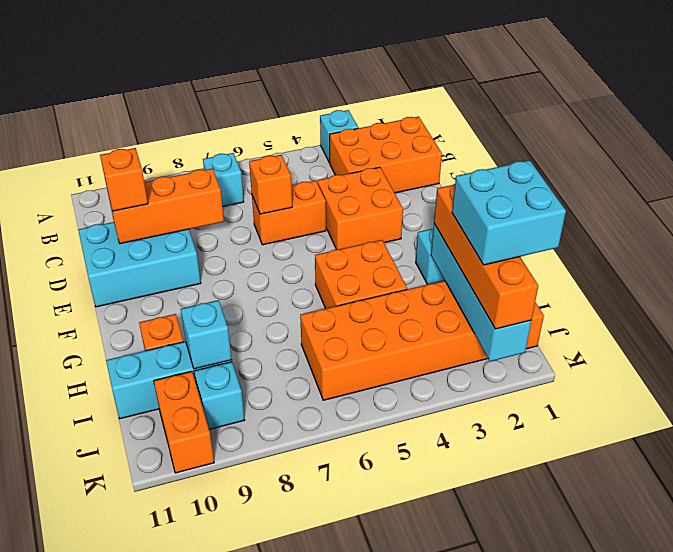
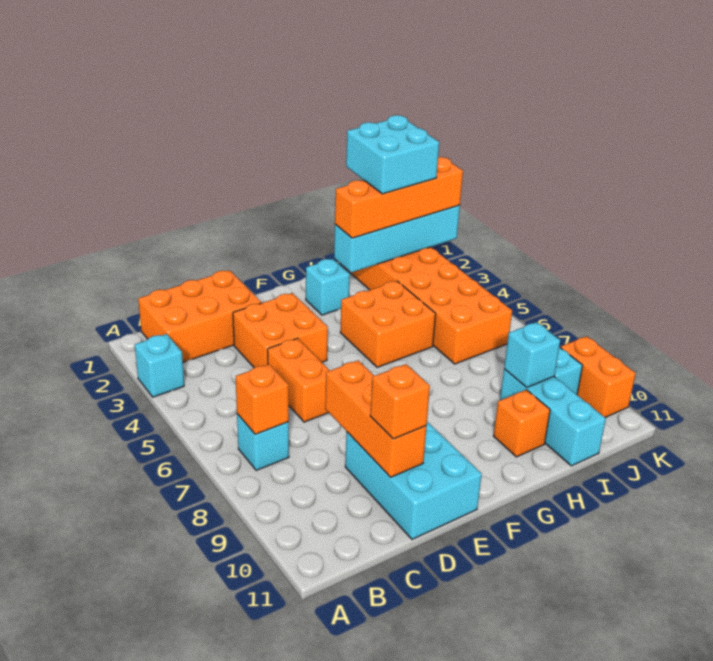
orange 2x3 brick [330,117,442,193] -> orange 2x3 brick turned to [138,270,262,362]
orange 1x1 brick [249,155,292,214] -> orange 1x1 brick moved to [236,364,289,434]
orange 1x2 brick [154,371,214,473] -> orange 1x2 brick turned to [561,336,636,417]

